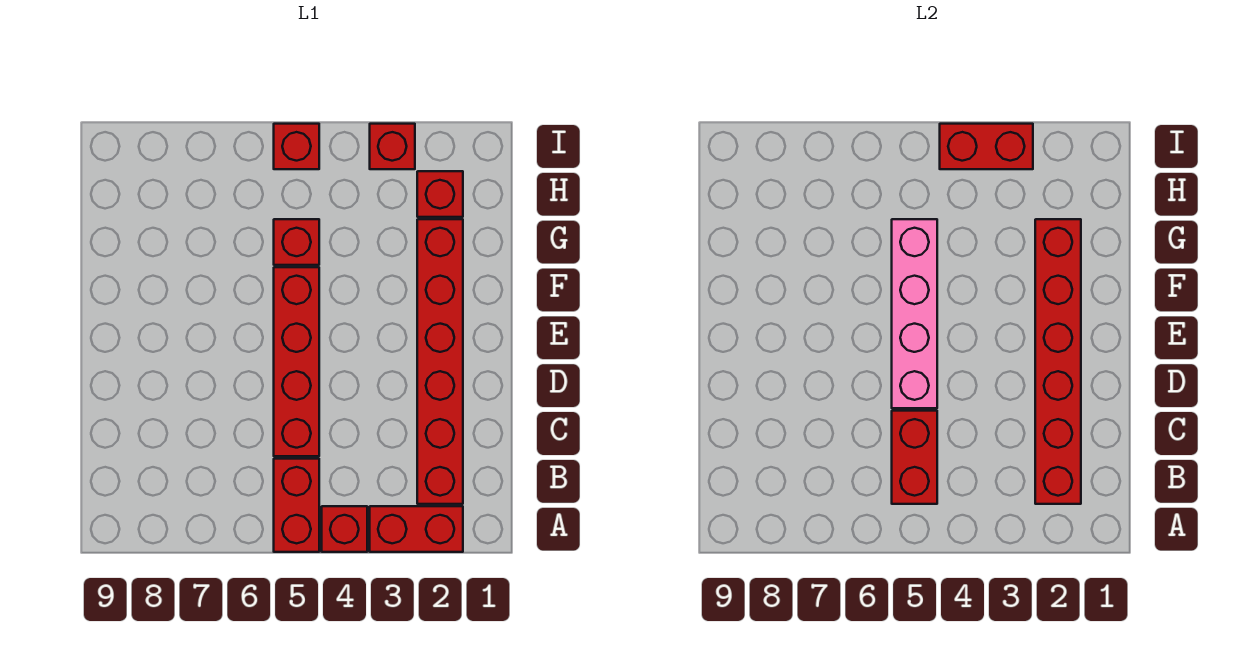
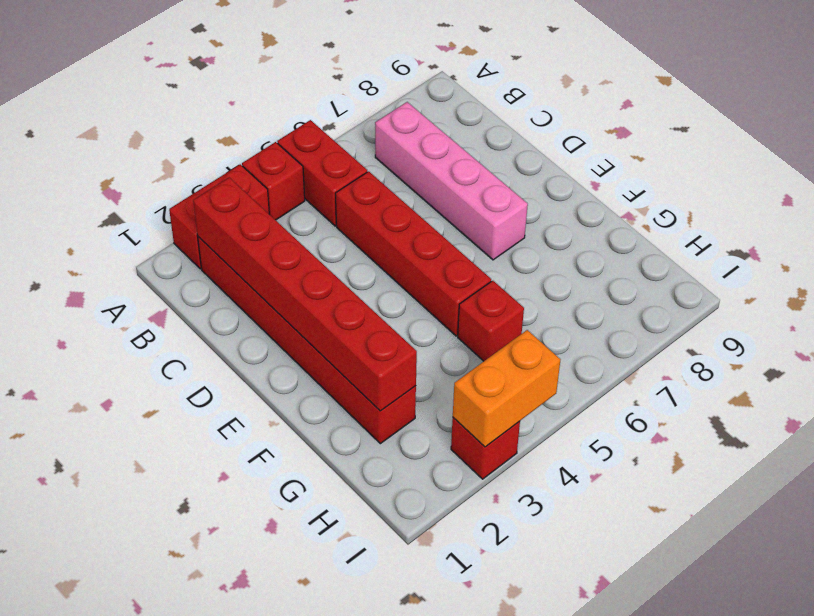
red 1x2 brick [892,411,937,504] -> none
pink 1x4 brick [892,219,937,408] -> pink 1x4 brick moved to [375,102,528,260]
red 1x1 brick [417,171,463,217] -> none
red 1x2 brick [940,124,1033,169] -> orange 1x2 brick [453,330,560,447]
red 1x1 brick [274,124,319,169] -> none

